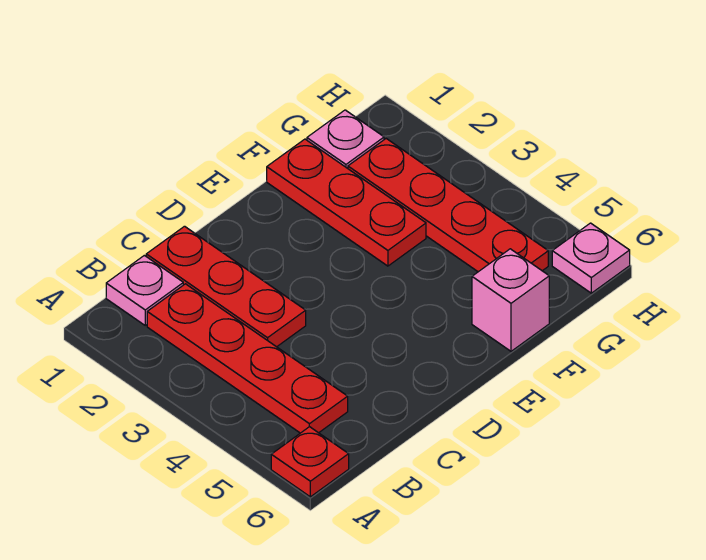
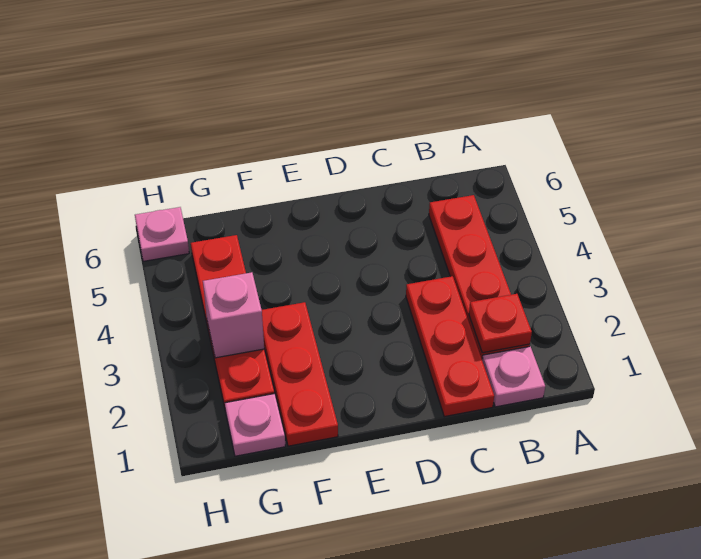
red 1x1 plate [271,427,349,497] -> red 1x1 plate moved to [469,294,532,353]
pink 1x1 brick [472,249,549,351] -> pink 1x1 brick moved to [203,272,264,358]

